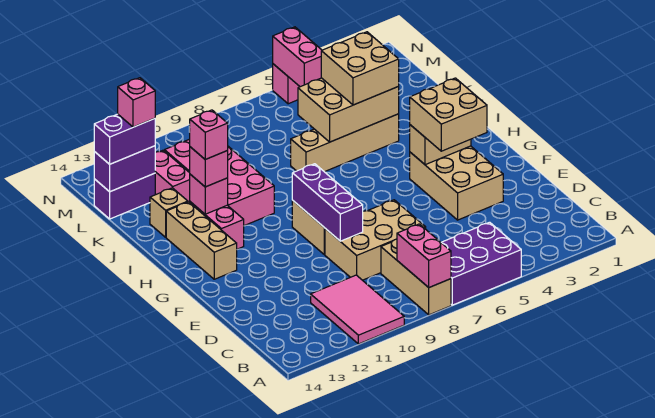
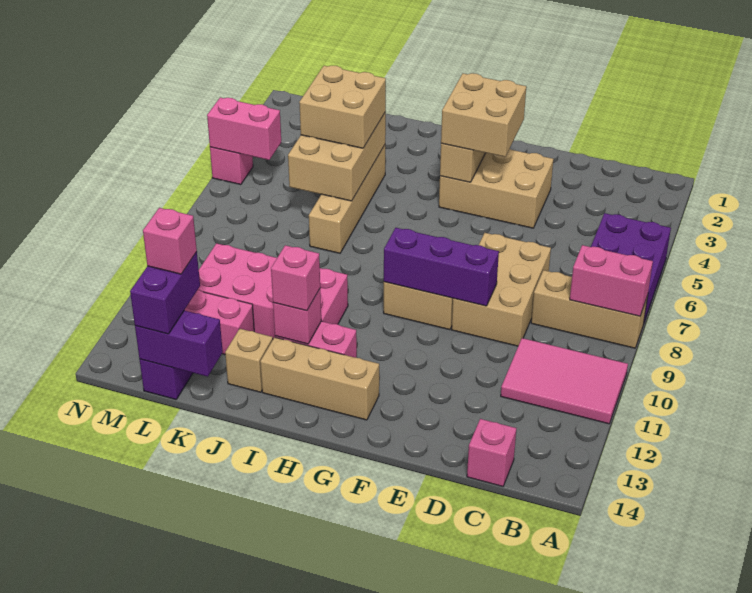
pink 1x1 brick [189,110,228,159] -> pink 1x1 brick moved to [467,419,516,486]
purple 1x2 brick [94,146,155,192] -> purple 1x2 brick turned to [135,311,223,377]

